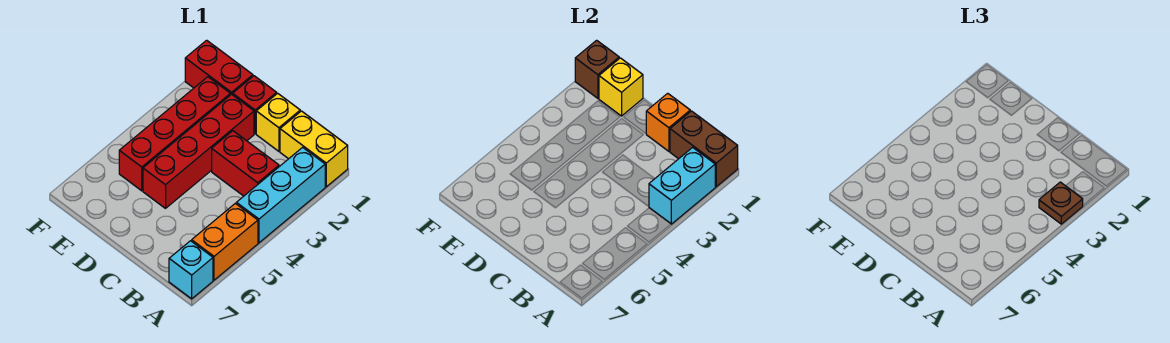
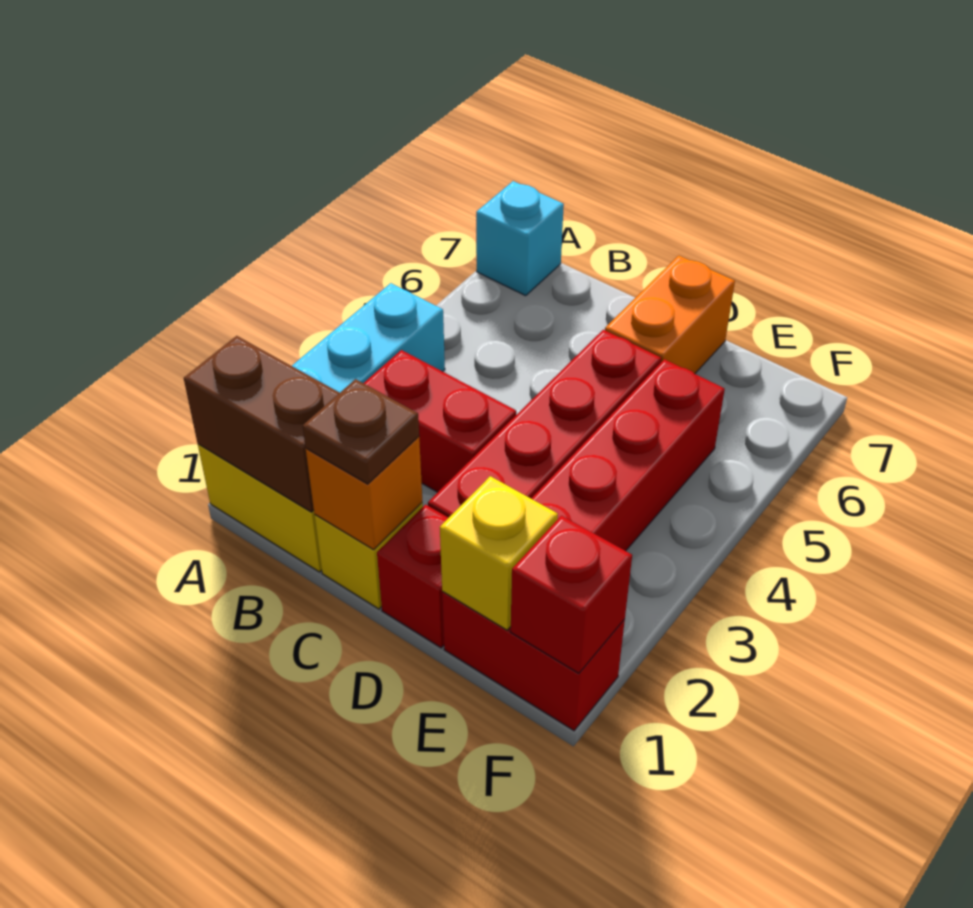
cyan 1x2 brick [649,147,715,224] -> none
brown 1x1 plate [1039,182,1083,224] -> brown 1x1 plate moved to [303,379,419,484]
orange 1x2 brick [192,203,258,280] -> orange 1x2 brick moved to [605,255,735,374]
brown 1x1 brick [575,40,619,98] -> red 1x1 brick [511,516,632,673]

